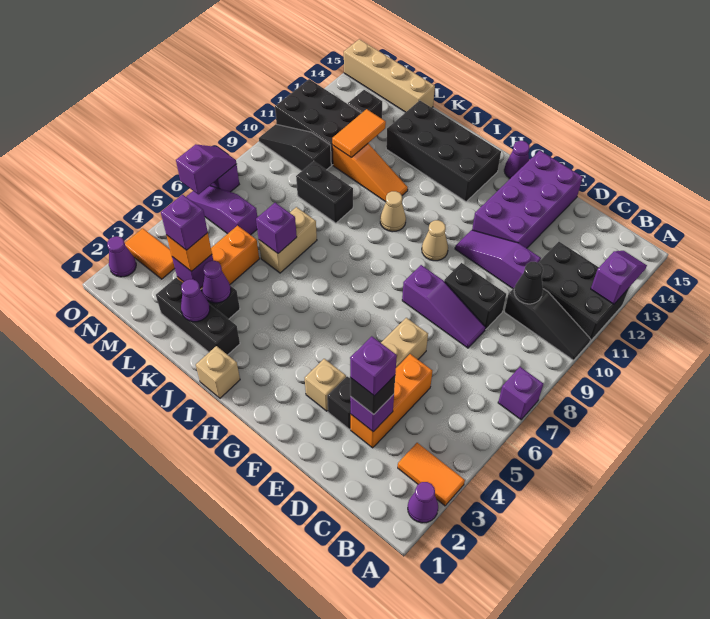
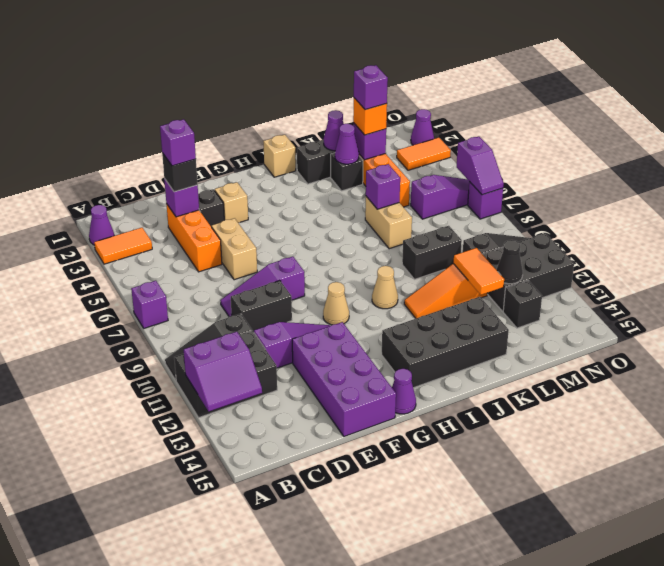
purple 1x2 slope [591,251,647,304] -> purple 2x2 slope [184,332,262,411]
black 1x1 cone [514,262,543,304] -> black 1x1 cone moved to [496,240,523,284]
tan 1x4 brick [344,39,435,112] -> none

